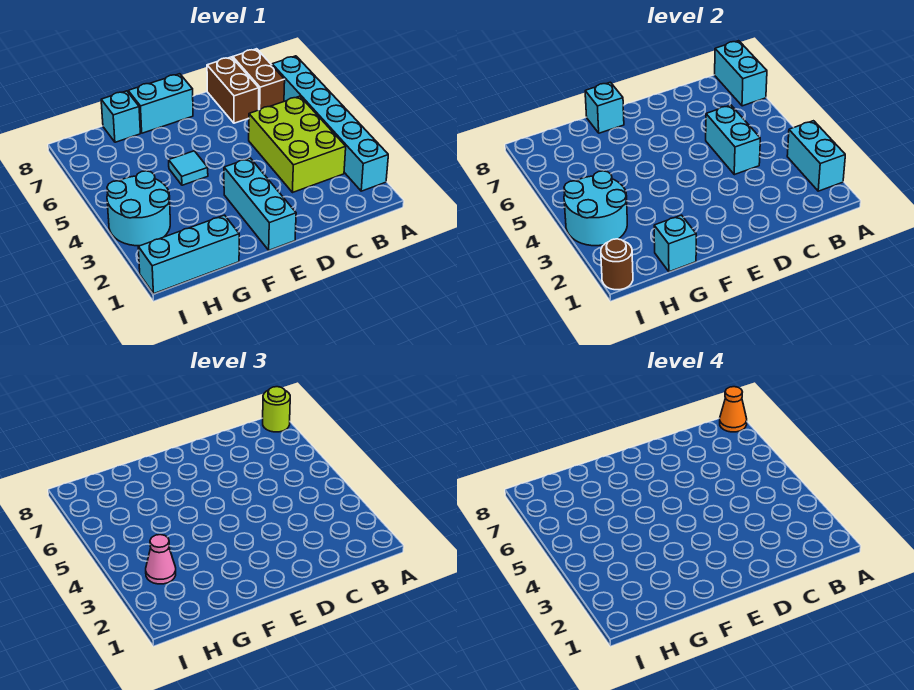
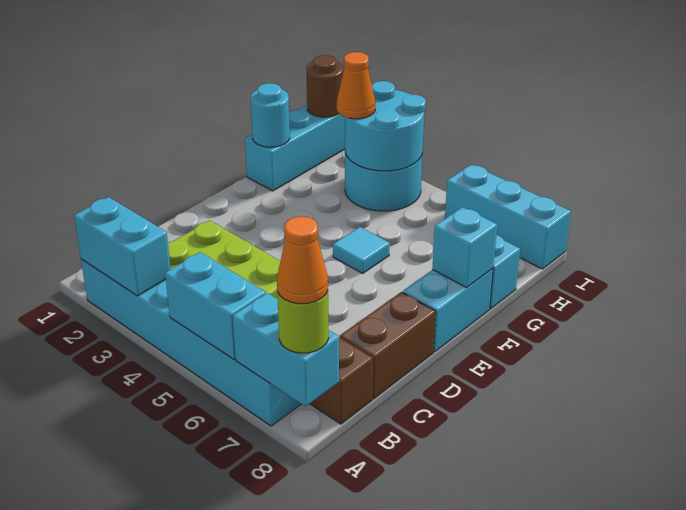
cyan 1x2 brick [706,105,760,175] -> cyan 1x2 brick moved to [165,252,266,359]
brown 1x2 brick [207,57,259,123] -> brown 1x2 brick turned to [340,292,436,399]
cyan 1x3 brick [224,158,296,250] -> cyan 1x3 brick moved to [445,164,571,269]
cyan 1x1 brick [654,215,696,272] -> cyan 1x1 round brick [251,83,290,147]
pink 1x1 cone [146,535,176,584] -> orange 1x1 cone [337,52,375,119]

